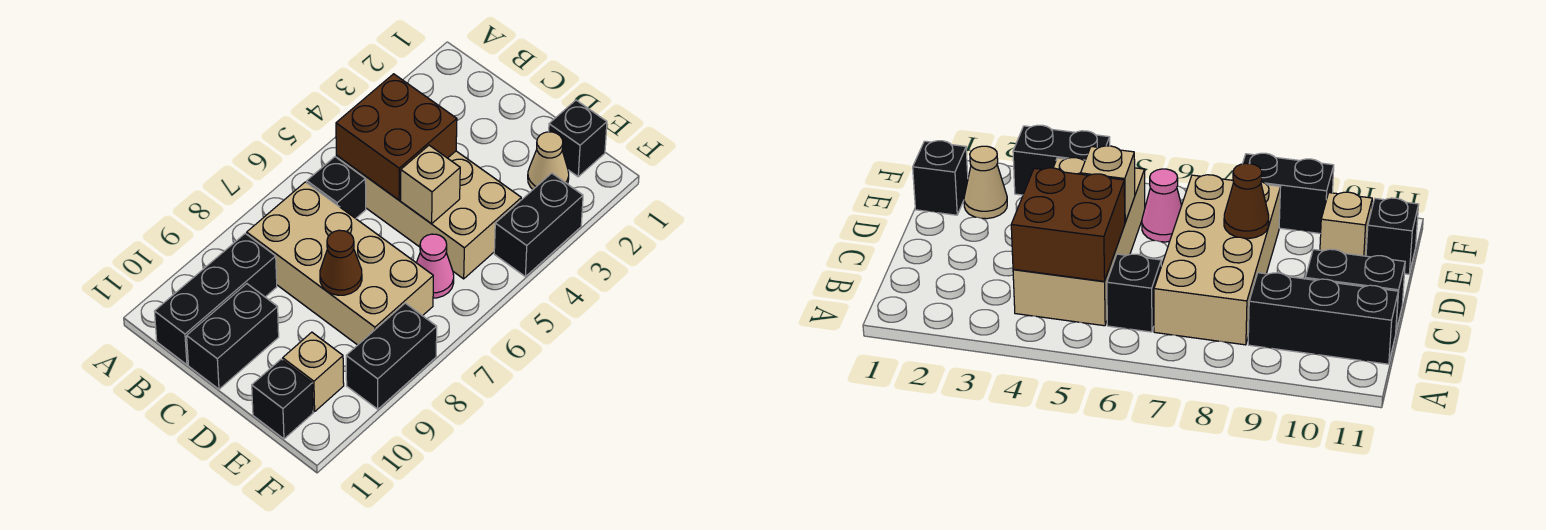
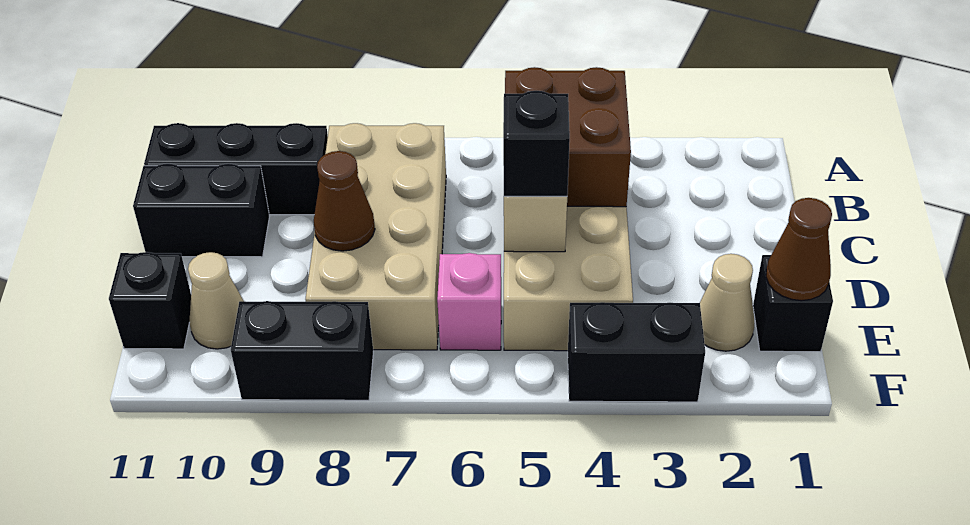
black 1x1 brick [307,157,366,218] -> black 1x1 brick moved to [503,91,570,196]
none -> brown 1x1 cone [766,198,832,301]
pink 1x1 cone [416,234,454,298] -> pink 1x1 brick [437,253,501,350]
tan 1x1 brick [283,332,344,412] -> tan 1x1 cone [188,252,244,349]

